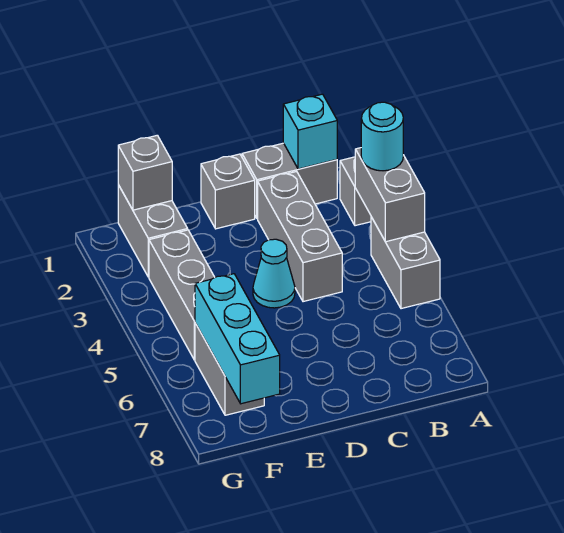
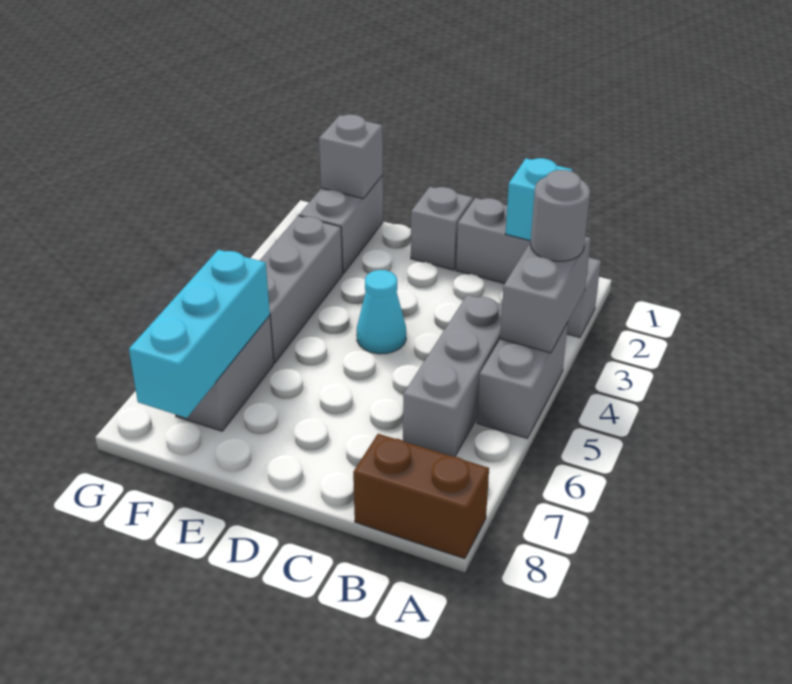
cyan 1x1 round brick [361,102,403,171] -> grey 1x1 round brick [530,170,590,261]
none -> brown 1x2 brick [353,434,489,559]
grey 1x3 brick [258,171,342,302] -> grey 1x3 brick moved to [403,295,502,456]

